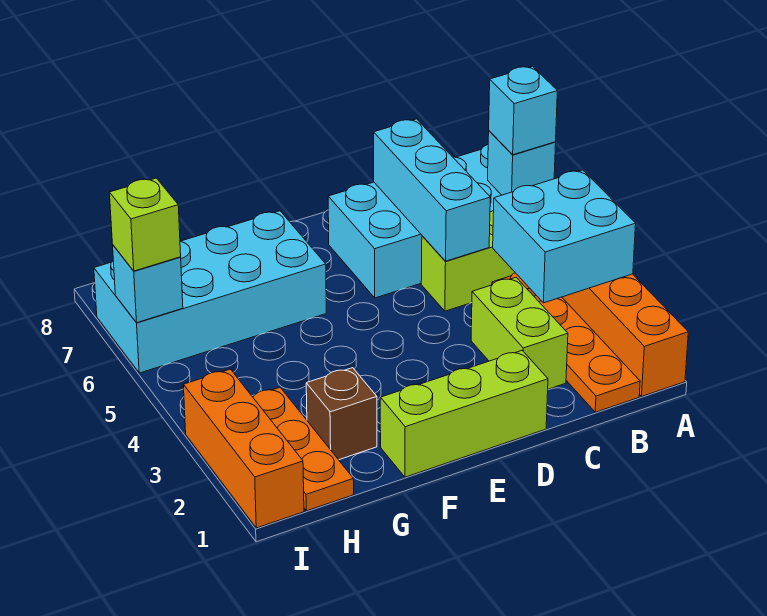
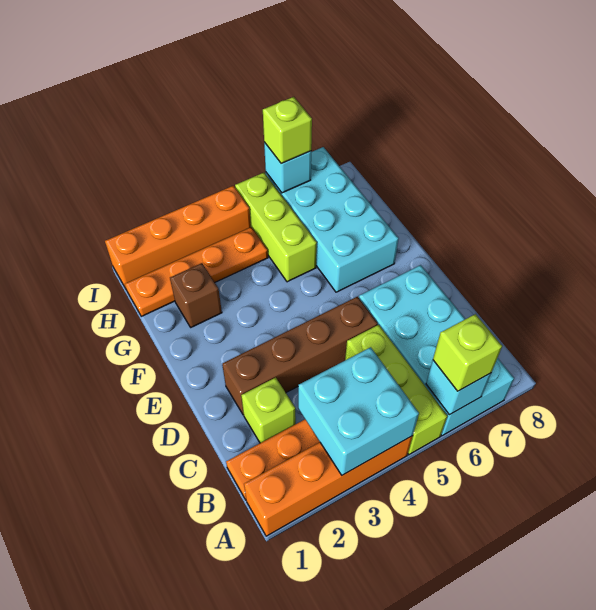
cyan 1x1 brick [489,66,557,155] -> lime 1x1 brick [433,314,502,391]
lime 1x2 brick [471,277,568,389] -> lime 1x1 brick [241,377,296,443]
cyan 1x3 brick [374,119,490,261] -> none
lime 1x3 brick [380,351,548,477] -> lime 1x3 brick moved to [235,173,317,282]
none -> brown 1x4 brick [222,297,378,415]
orange 1x3 plate [252,388,354,511] -> orange 1x4 plate [125,227,268,316]
orange 1x3 brick [184,369,304,528] -> orange 1x4 brick [105,186,251,289]

